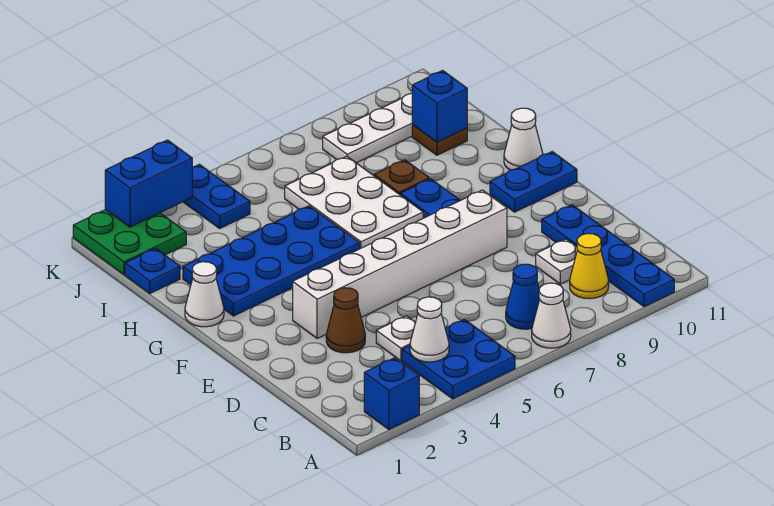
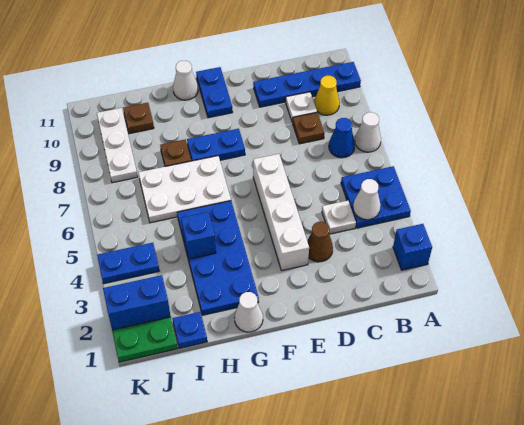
none -> brown 1x1 plate [292,113,324,144]
white 1x6 brick [293,190,507,339] -> white 1x4 brick [253,154,309,271]
blue 1x1 brick [412,71,467,142] -> blue 1x1 brick moved to [181,212,216,259]
blue 1x2 brick [105,140,192,227] -> blue 1x2 brick turned to [103,275,171,330]

